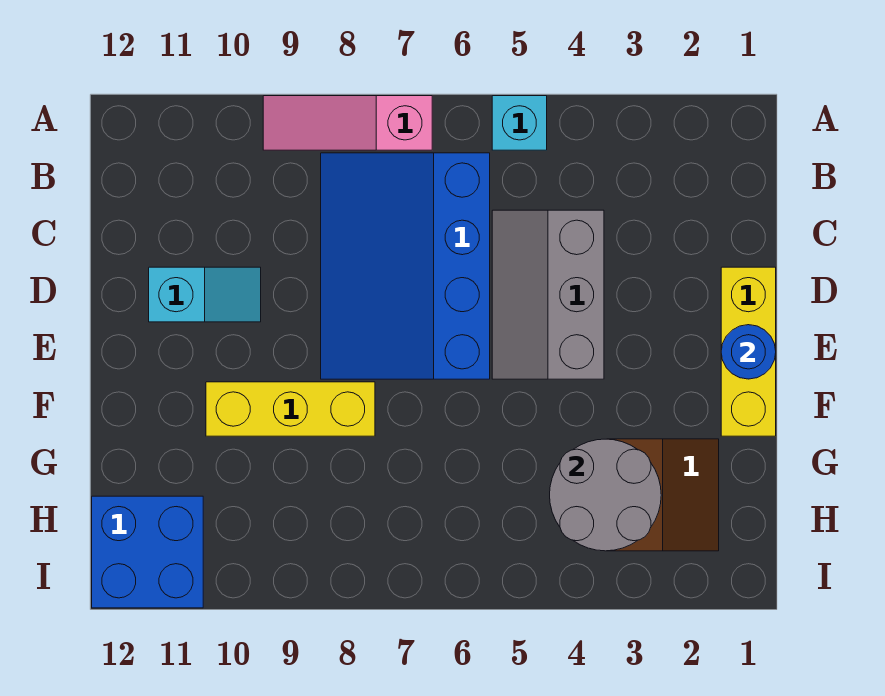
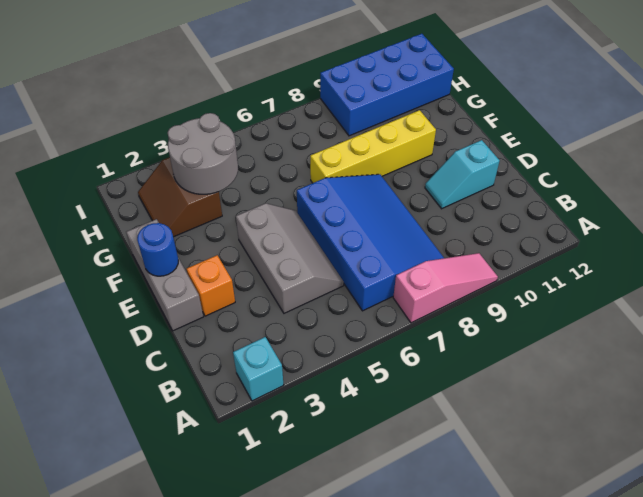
cyan 1x1 brick [492,96,547,150] -> cyan 1x1 brick moved to [233,337,283,401]
yellow 1x3 brick [721,267,776,436] -> grey 1x3 brick [126,219,203,331]
none -> orange 1x1 brick [187,255,235,316]
yellow 1x3 brick [206,382,375,436] -> yellow 1x4 brick [310,110,436,183]
blue 2x2 brick [92,496,203,608] -> blue 2x4 brick [320,34,454,136]

